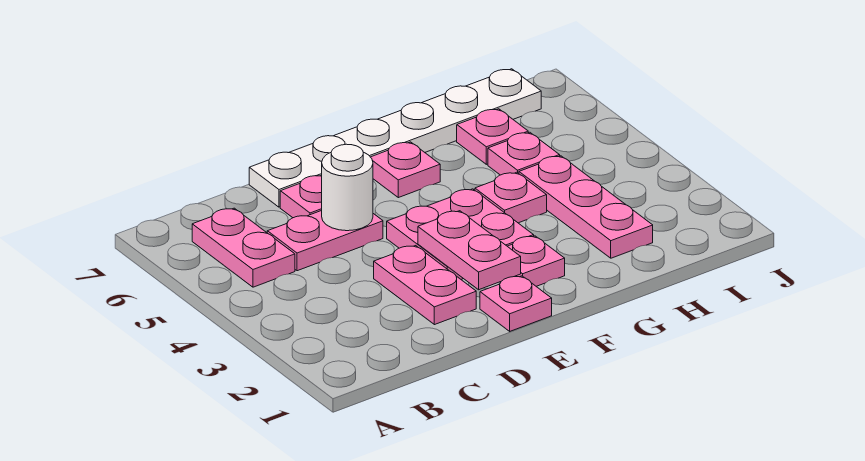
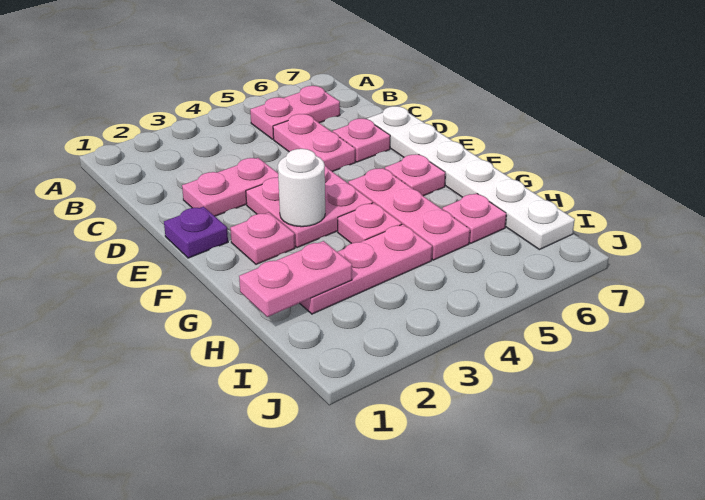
white 1x1 round brick [322,144,373,231] -> white 1x1 round brick moved to [278,149,325,227]
pink 1x1 plate [480,276,552,331] -> purple 1x1 plate [164,207,228,258]
pink 1x2 plate [418,211,521,290] -> pink 1x2 plate moved to [239,241,352,317]
pink 1x1 plate [488,132,560,175] -> pink 1x3 plate [348,168,470,260]

